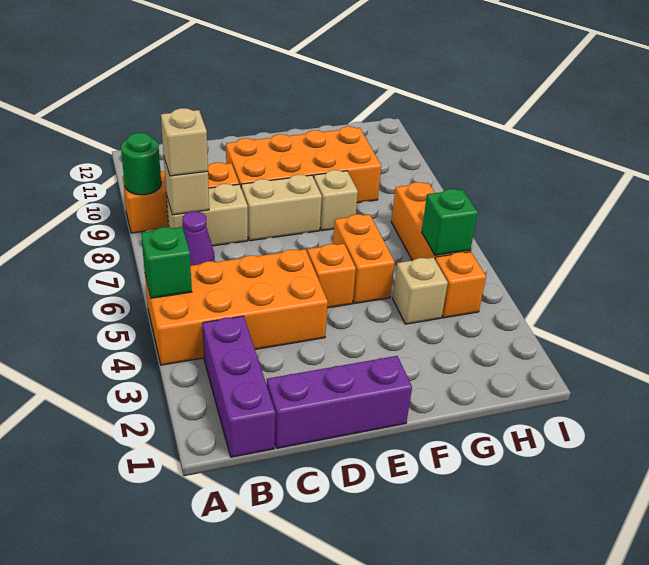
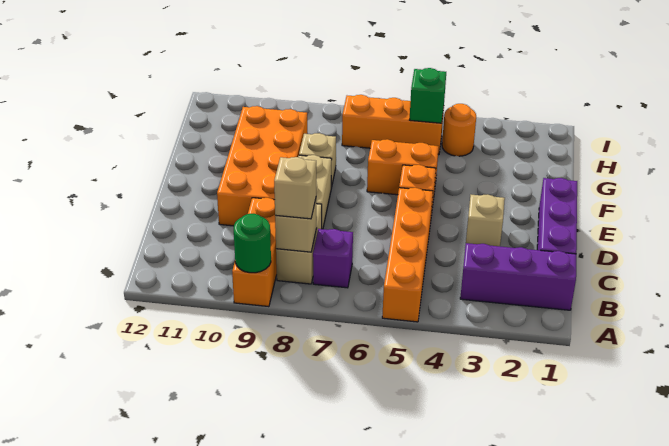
orange 2x4 brick [145,249,328,365] -> orange 1x4 brick [382,188,433,322]
green 1x1 brick [141,227,192,298] -> none
purple 1x1 cone [182,211,215,266] -> purple 1x1 brick [313,229,353,288]
tan 1x1 brick [393,257,448,324] -> tan 1x1 brick moved to [466,194,505,246]
orange 1x1 brick [435,252,486,318] -> orange 1x1 round brick [442,104,476,156]

